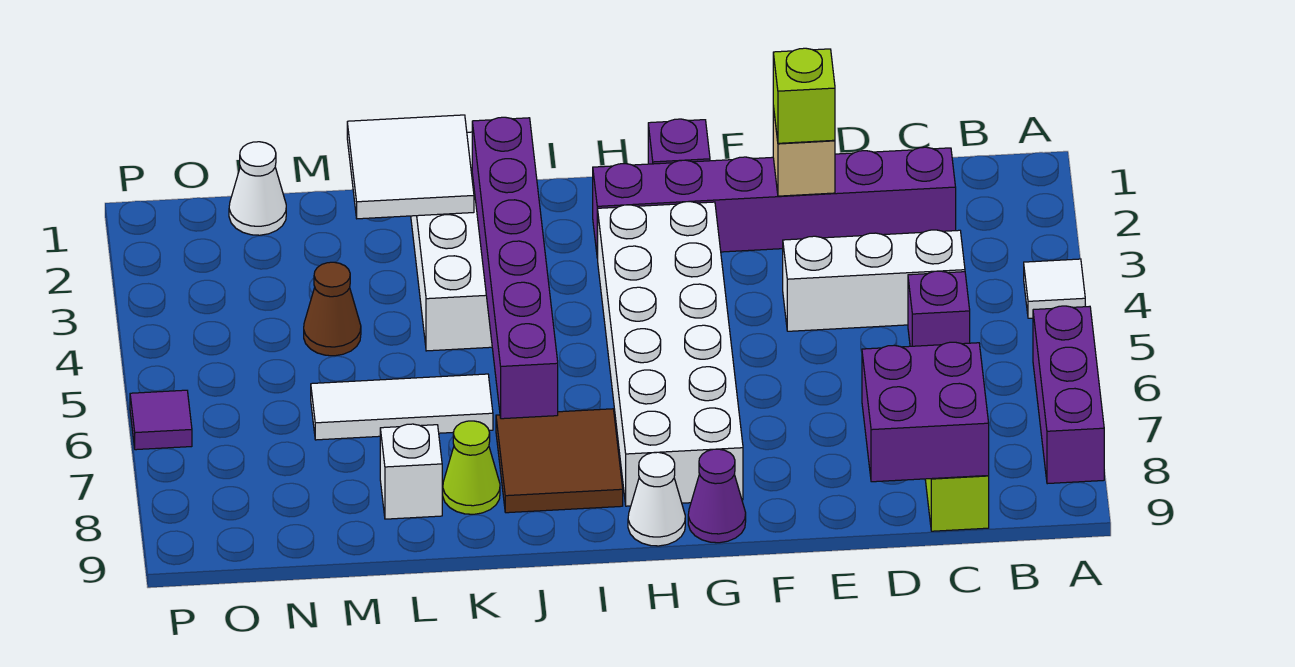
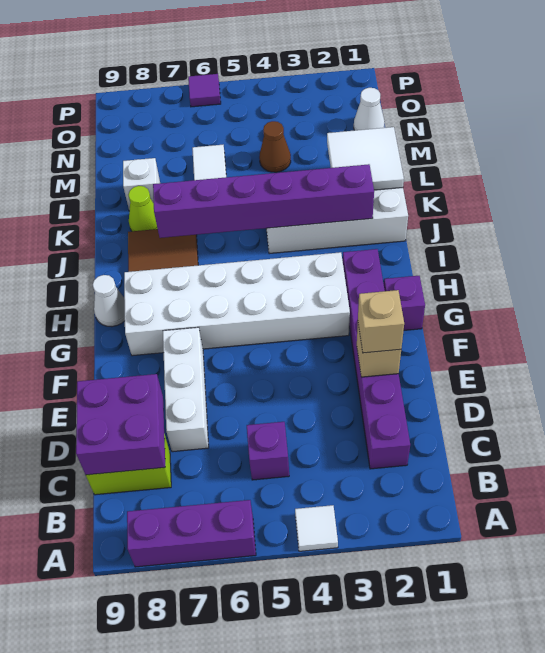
white 1x3 brick [783,230,965,331] -> white 1x3 brick moved to [163,327,209,452]
lime 1x1 brick [773,48,835,143] -> tan 1x1 brick [358,290,404,353]
purple 1x1 cone [688,449,746,543] -> none

